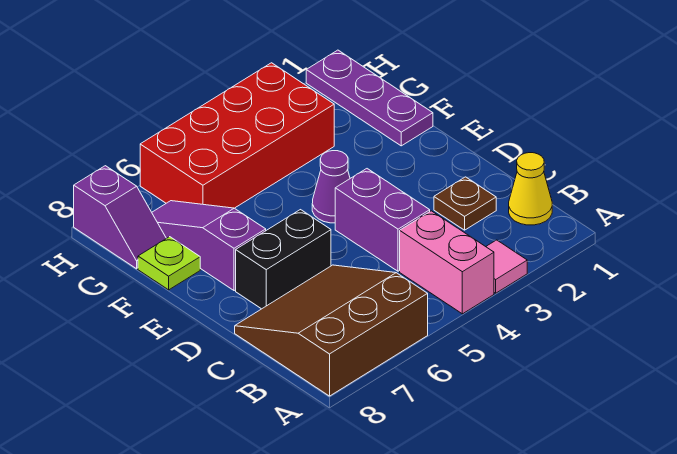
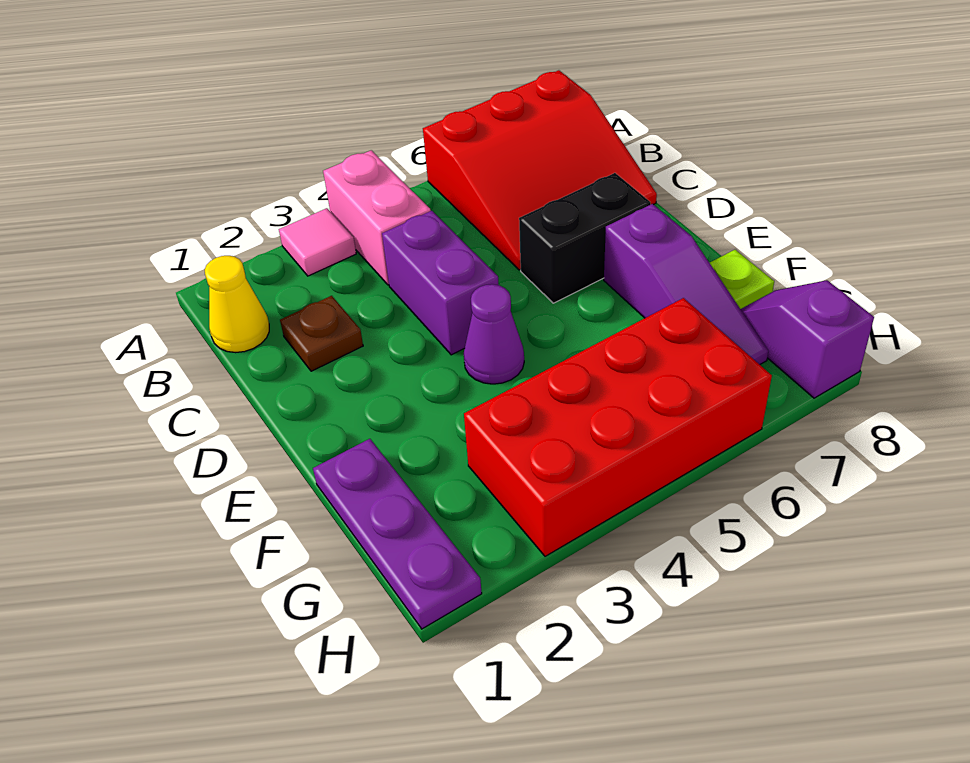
brown 3x3 slope [235,265,428,396] -> red 3x3 slope [423,70,657,270]

